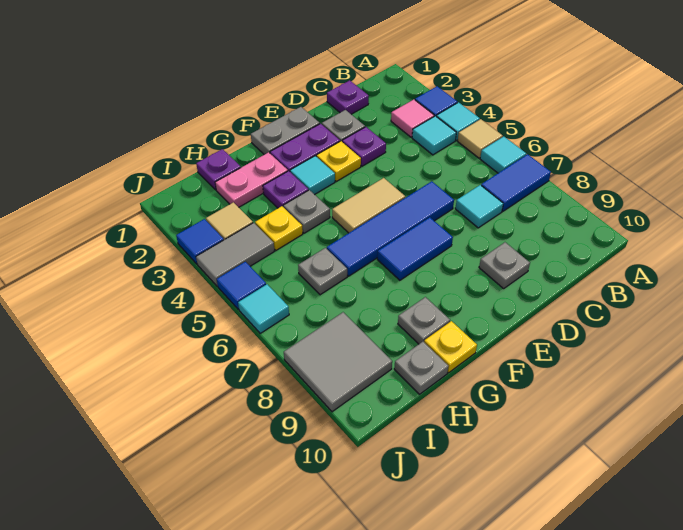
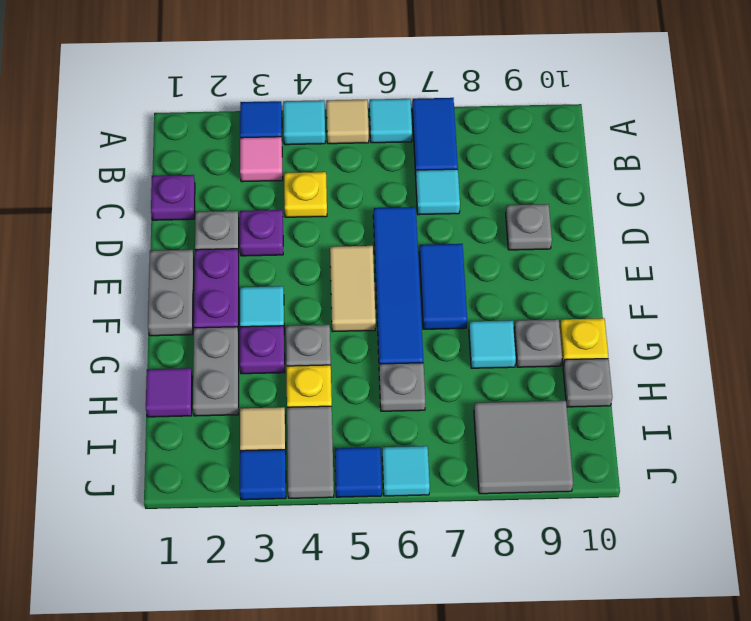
cyan 1x1 tile [412,116,456,155] -> cyan 1x1 tile moved to [469,321,516,368]
yellow 1x1 plate [316,141,361,181] -> yellow 1x1 plate moved to [284,172,327,217]
pink 1x2 plate [215,152,288,207] -> grey 1x2 plate [193,327,239,416]
purple 1x1 plate [196,149,241,190] -> purple 1x1 tile [146,368,192,417]

